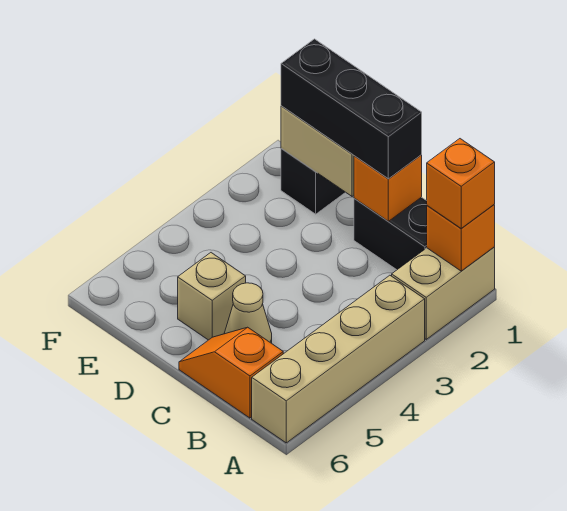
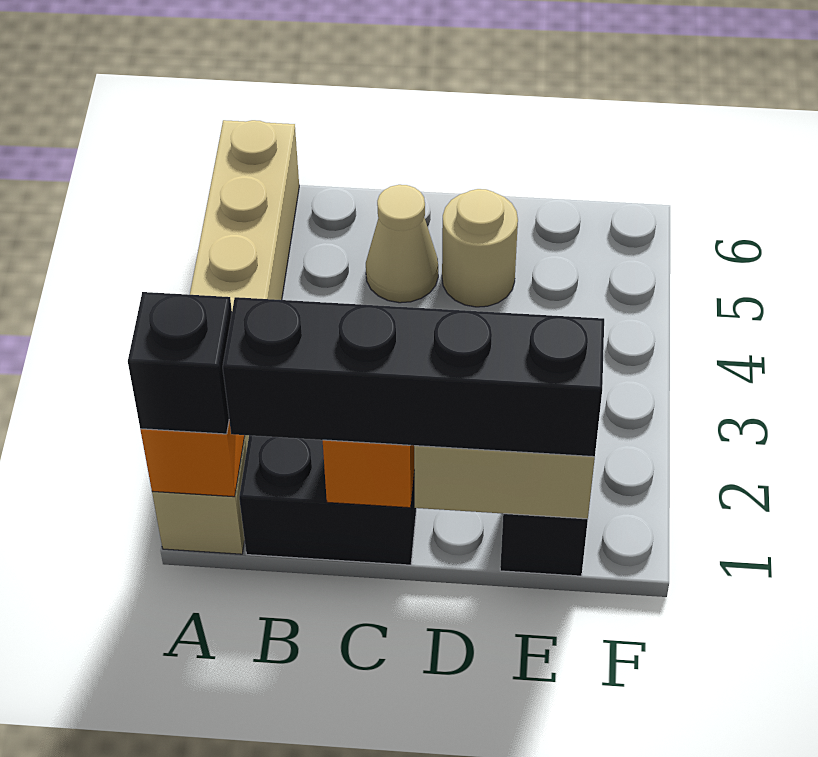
orange 1x1 brick [427,139,495,229] -> black 1x1 brick [128,292,232,434]
orange 1x2 slope [179,327,283,418] -> none
black 1x3 brick [281,39,422,179] -> black 1x4 brick [223,297,604,457]
tan 1x1 brick [178,253,246,340] -> tan 1x1 round brick [442,189,518,307]

